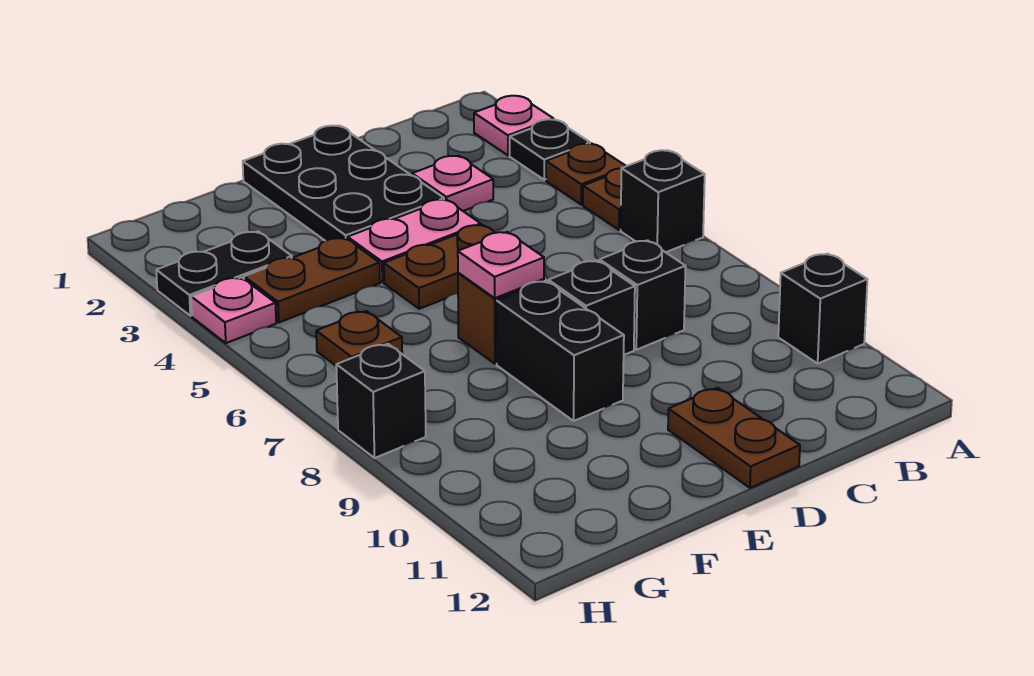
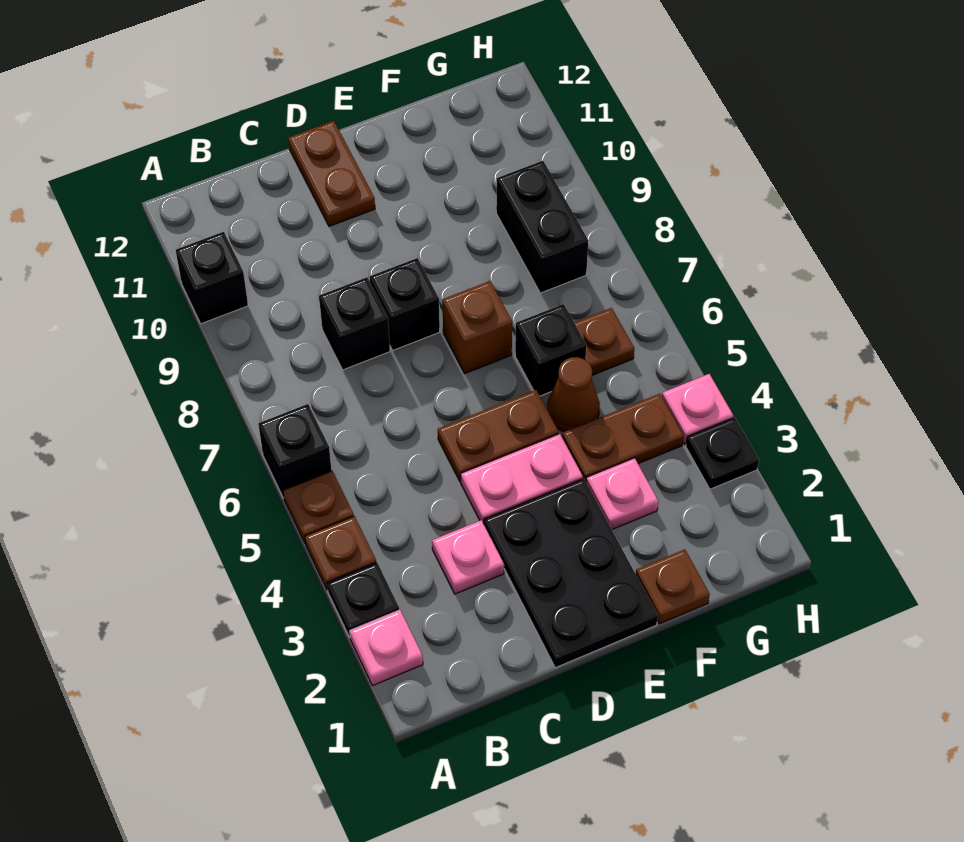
pink 1x1 plate [458,232,544,298] -> pink 1x1 plate moved to [586,458,658,529]
black 1x2 brick [497,281,624,421] -> black 1x2 brick moved to [496,161,588,293]
none -> brown 1x1 plate [636,549,710,624]
none -> brown 1x1 cone [547,357,600,432]
black 1x2 plate [156,231,292,316] -> black 1x1 plate [686,418,759,489]
black 1x1 brick [336,344,426,458] -> black 1x1 brick moved to [515,304,586,396]

